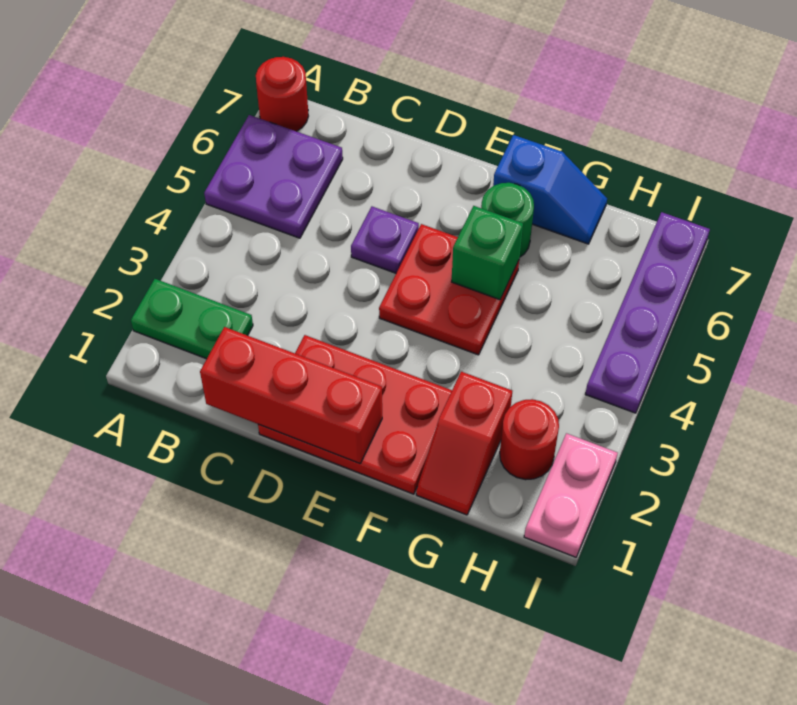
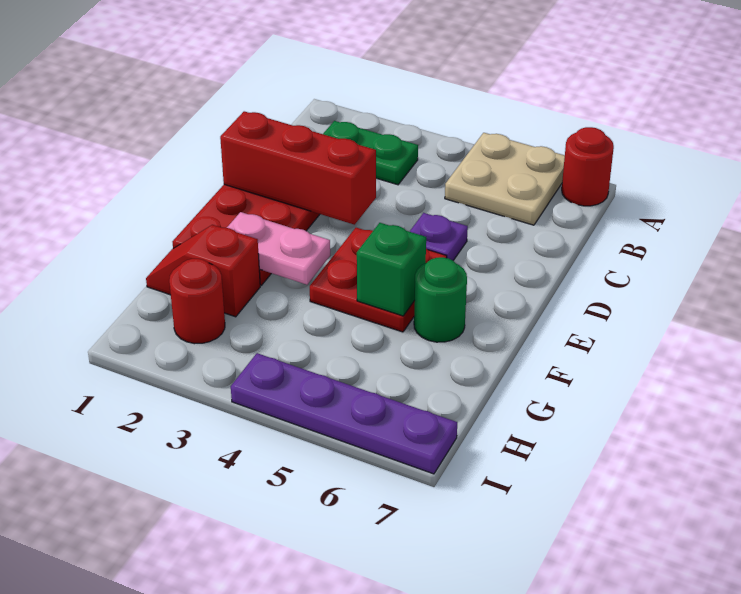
green 1x2 plate [131,279,253,359] -> green 1x2 plate turned to [323,121,418,185]
purple 2x2 plate [204,115,343,238] -> tan 2x2 plate [445,133,565,225]
red 1x3 brick [200,327,382,464] -> red 1x3 brick turned to [220,111,376,225]
blue 1x2 slope [493,135,607,244] -> none
pink 1x2 plate [524,433,618,557] -> pink 1x2 plate moved to [227,212,330,285]

